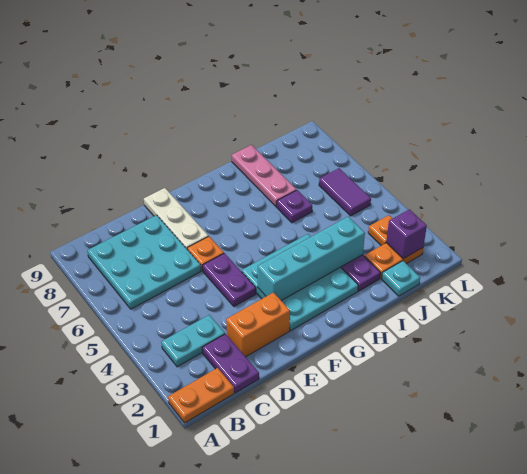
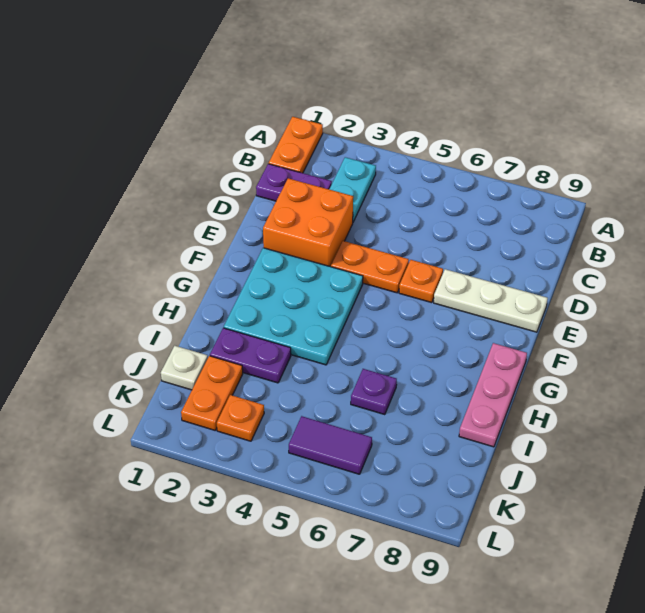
cyan 3x3 plate [87,215,201,309] -> none
orange 1x2 brick [226,293,290,357] -> orange 2x2 brick [263,178,353,267]
purple 1x2 plate [203,253,256,306] -> orange 1x2 plate [331,241,409,293]
cyan 1x4 brick [258,217,365,301] -> none
pink 1x3 plate [232,145,296,207] -> pink 1x3 plate turned to [459,343,527,447]
cyan 1x1 plate [382,261,420,296] -> white 1x1 plate [161,346,208,390]
purple 1x1 brick [386,209,427,259] -> none

